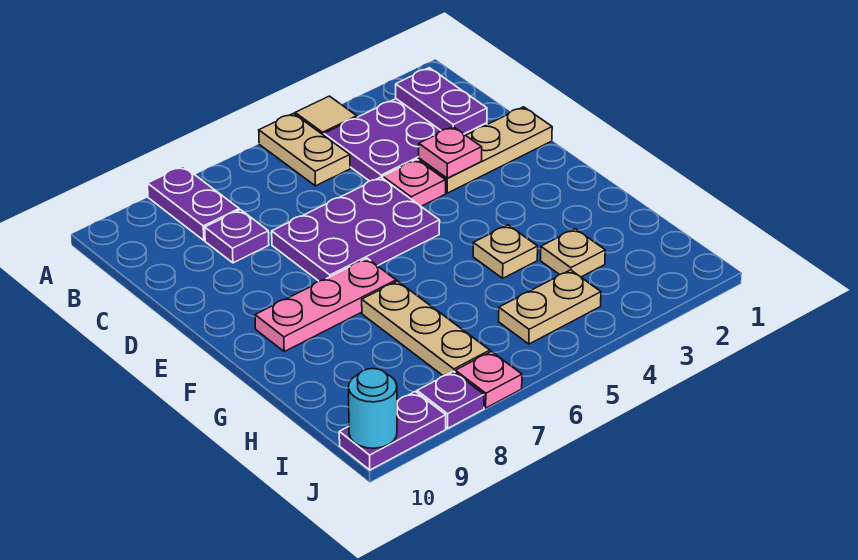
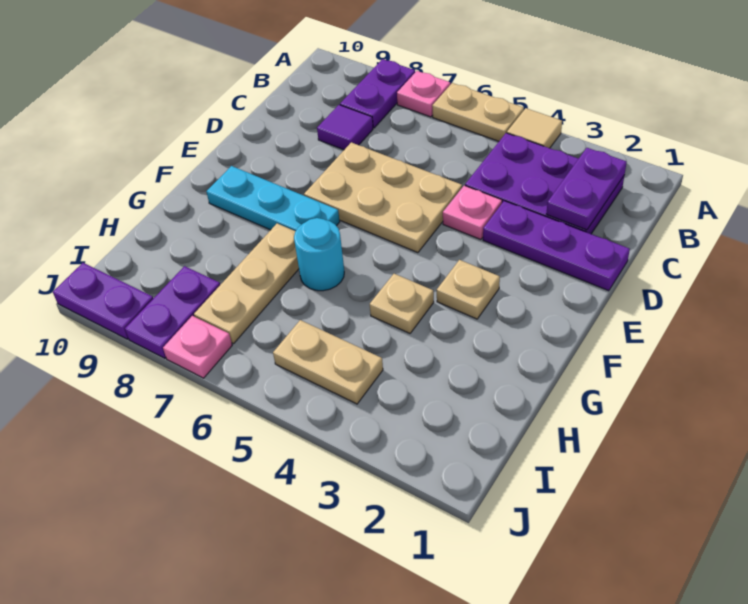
tan 1x2 plate [259,113,350,186] -> tan 1x2 plate turned to [432,83,524,141]
purple 1x1 plate [205,210,269,263] -> purple 1x1 tile [317,105,373,150]
tan 1x3 plate [419,107,552,193] -> purple 1x3 plate [483,201,630,291]
pink 1x1 plate [419,127,482,178] -> pink 1x1 plate moved to [397,71,450,117]
purple 2x3 plate [272,177,440,281] -> tan 2x3 plate [304,142,462,253]
pink 1x3 plate [255,258,396,352] -> cyan 1x3 plate [206,166,340,231]
tan 1x1 plate [541,229,605,277] -> tan 1x1 plate moved to [437,260,500,319]
purple 1x1 plate [417,371,484,428] -> purple 1x2 plate [125,266,220,358]
cyan 1x1 round brick [348,369,397,448] -> cyan 1x1 round brick moved to [294,218,344,291]

